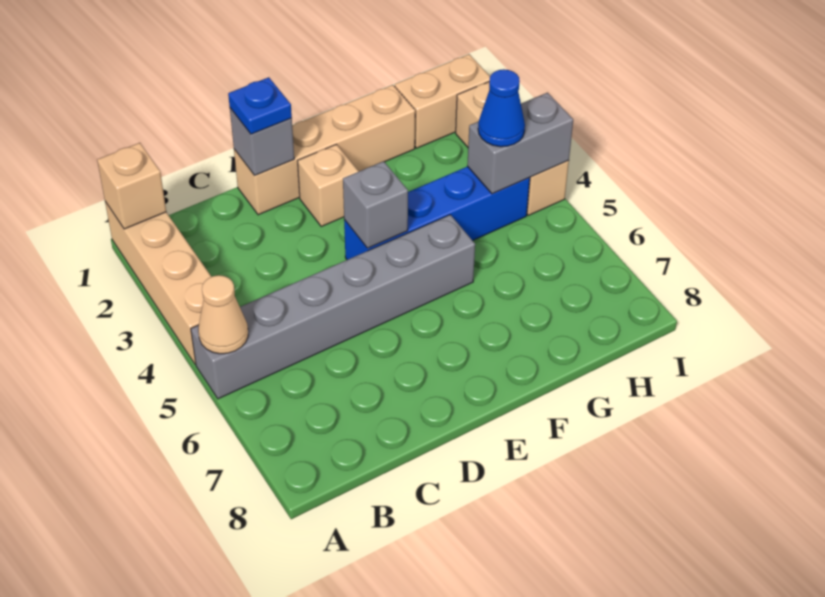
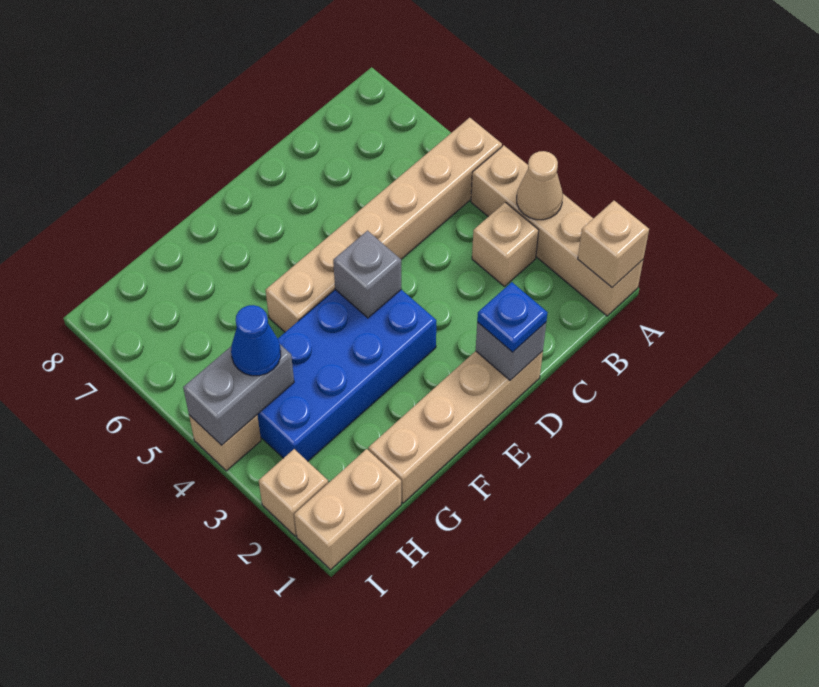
grey 1x6 brick [191,215,475,399] -> tan 1x6 brick [266,118,502,332]
tan 1x1 cone [198,275,248,354] -> tan 1x1 cone moved to [517,151,563,220]
tan 1x1 brick [298,144,359,226] -> tan 1x1 brick moved to [472,202,539,286]
blue 1x4 brick [344,166,530,260] -> blue 2x4 brick [257,290,436,461]

